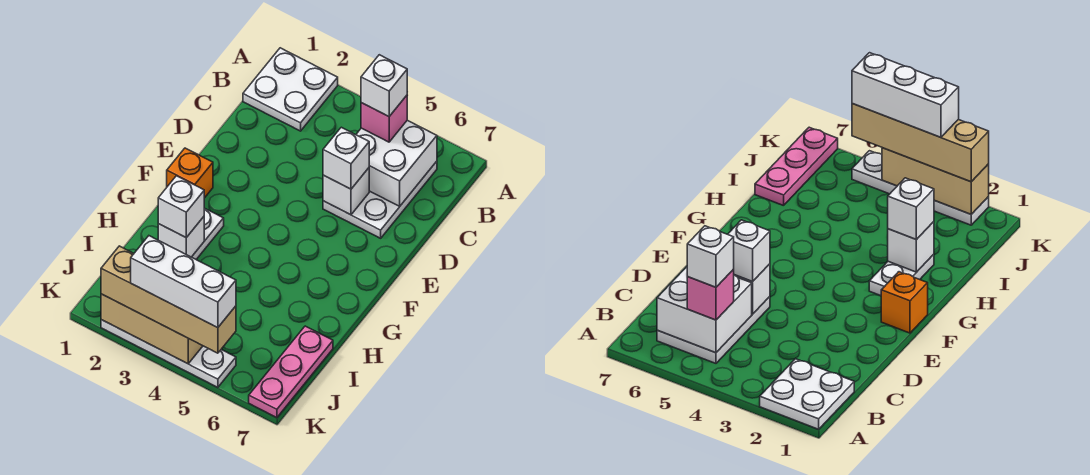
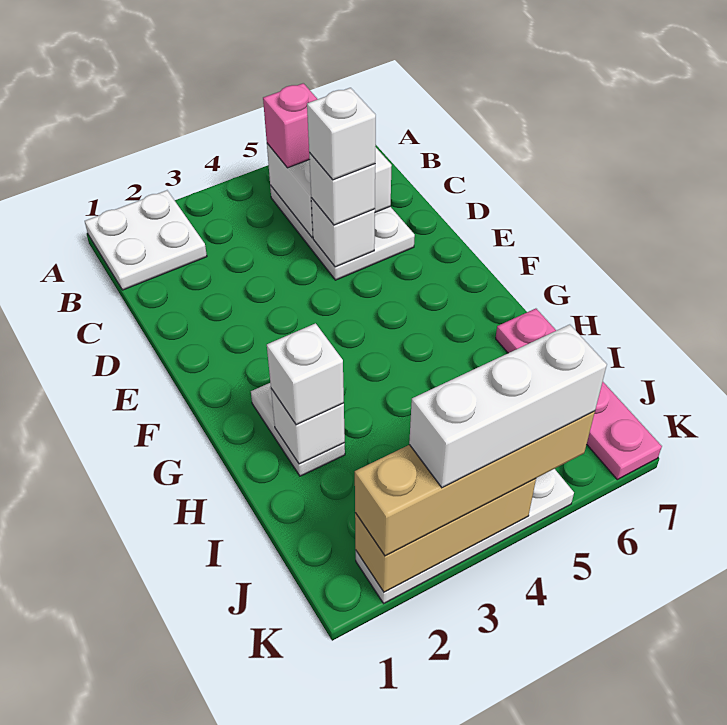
white 1x1 brick [361,55,407,117] -> white 1x1 brick moved to [307,88,376,180]
orange 1x1 brick [167,148,213,198] -> none
pink 1x3 plate [249,326,333,418] -> pink 1x4 plate [496,309,662,480]

